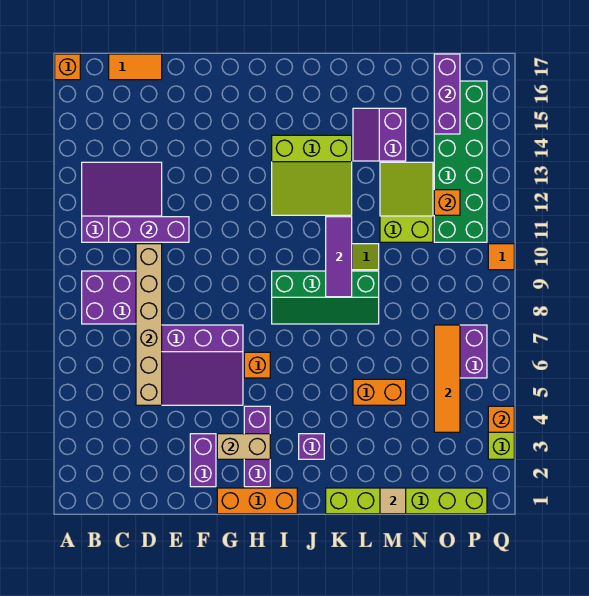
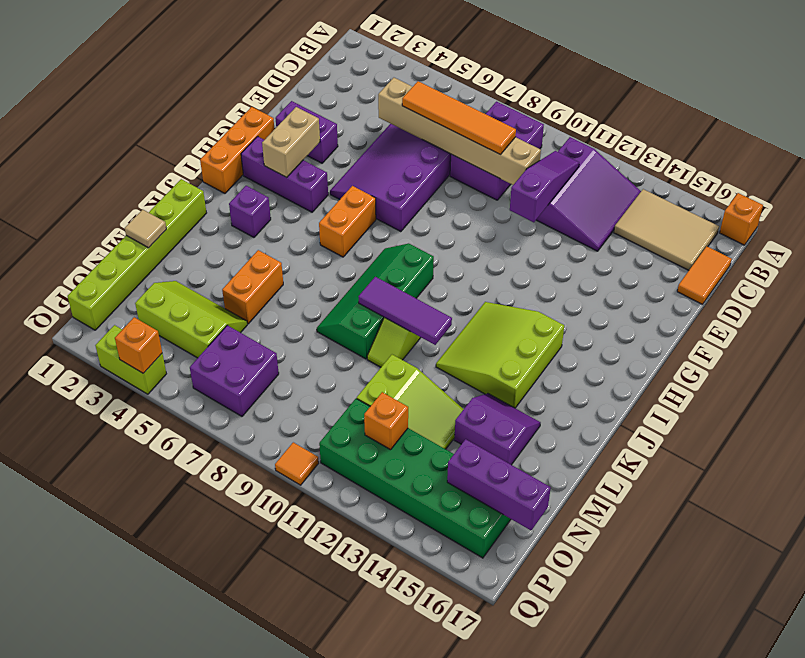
none -> tan 2x3 tile [614,189,719,270]
purple 1x3 brick [109,217,189,242] -> purple 1x3 slope [510,151,579,222]
orange 1x1 brick [244,352,270,378] -> orange 1x2 brick [319,186,376,257]
none -> lime 2x3 slope [135,281,247,358]
orange 1x4 tile [434,325,460,432] -> orange 1x4 tile moved to [402,81,516,154]

